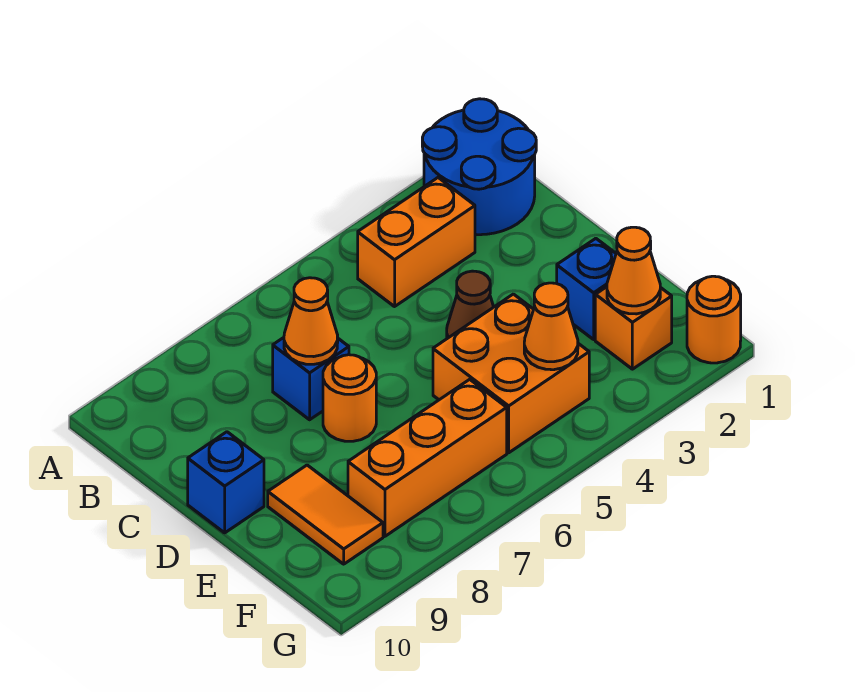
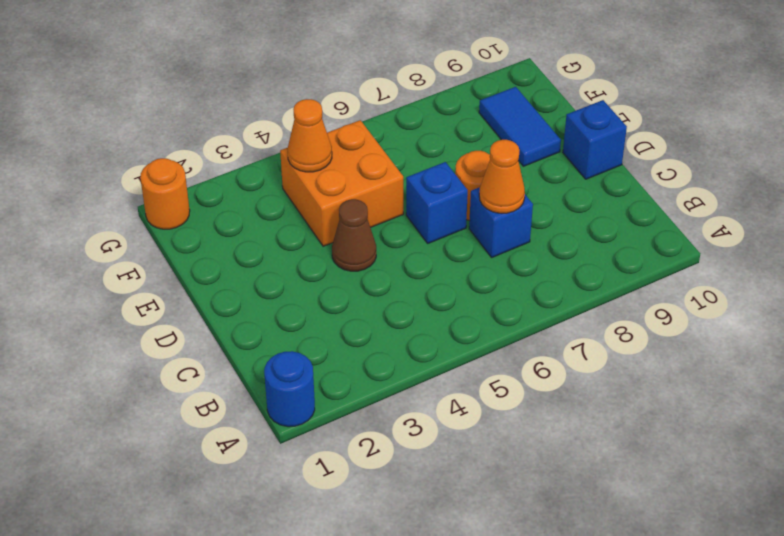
blue 2x2 round brick [422,99,536,235] -> blue 1x1 round brick [264,351,315,427]
orange 1x2 brick [358,178,475,307] -> none
blue 1x1 brick [557,238,616,339] -> blue 1x1 brick moved to [406,162,468,243]
orange 1x2 tile [268,465,383,564] -> blue 1x2 tile [479,87,561,166]
orange 1x1 brick [595,287,672,369] -> none
orange 1x1 cone [607,227,660,314] -> none
orange 1x3 brick [348,379,507,536] -> none

